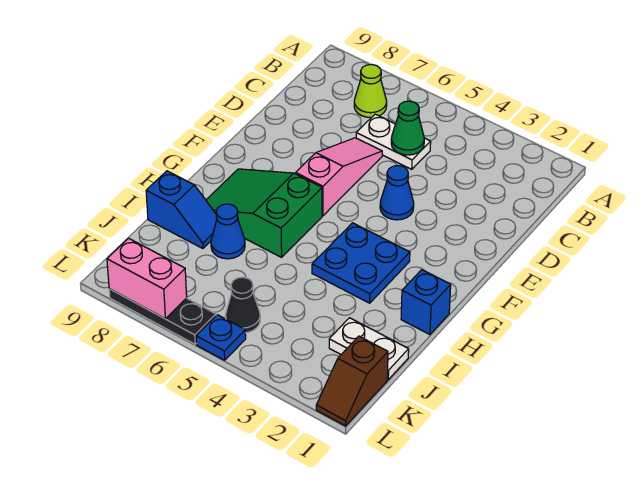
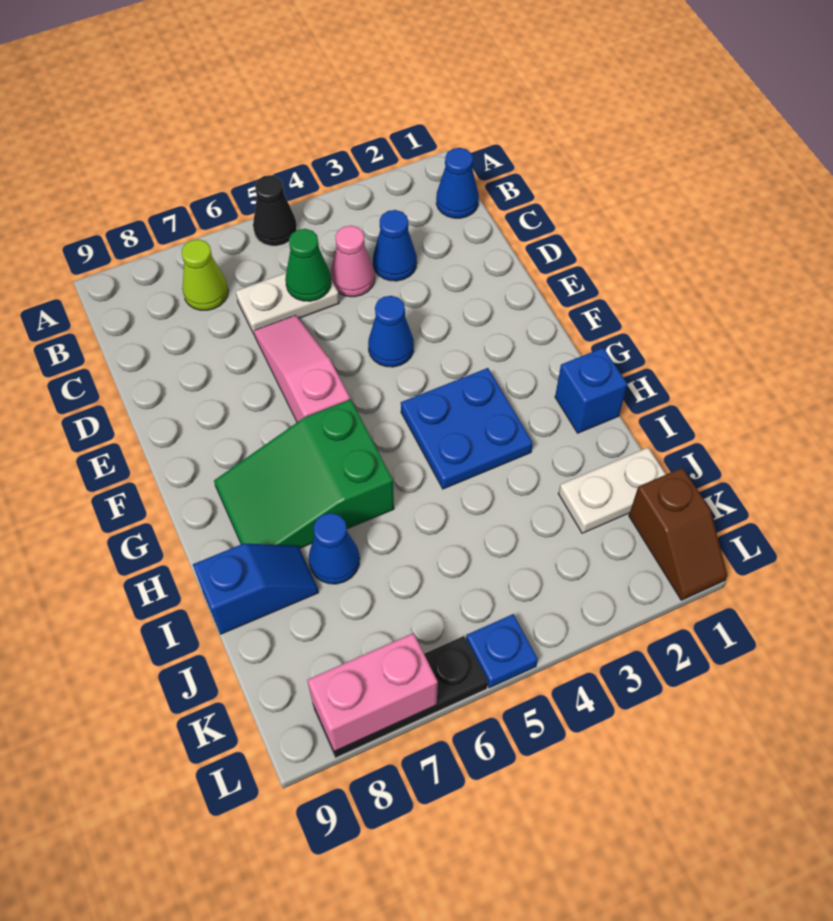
none -> blue 1x1 cone [436,148,479,218]
none -> blue 1x1 cone [373,210,417,281]
none -> pink 1x1 cone [330,226,375,297]
black 1x1 cone [226,277,260,333] -> black 1x1 cone moved to [253,175,297,246]

